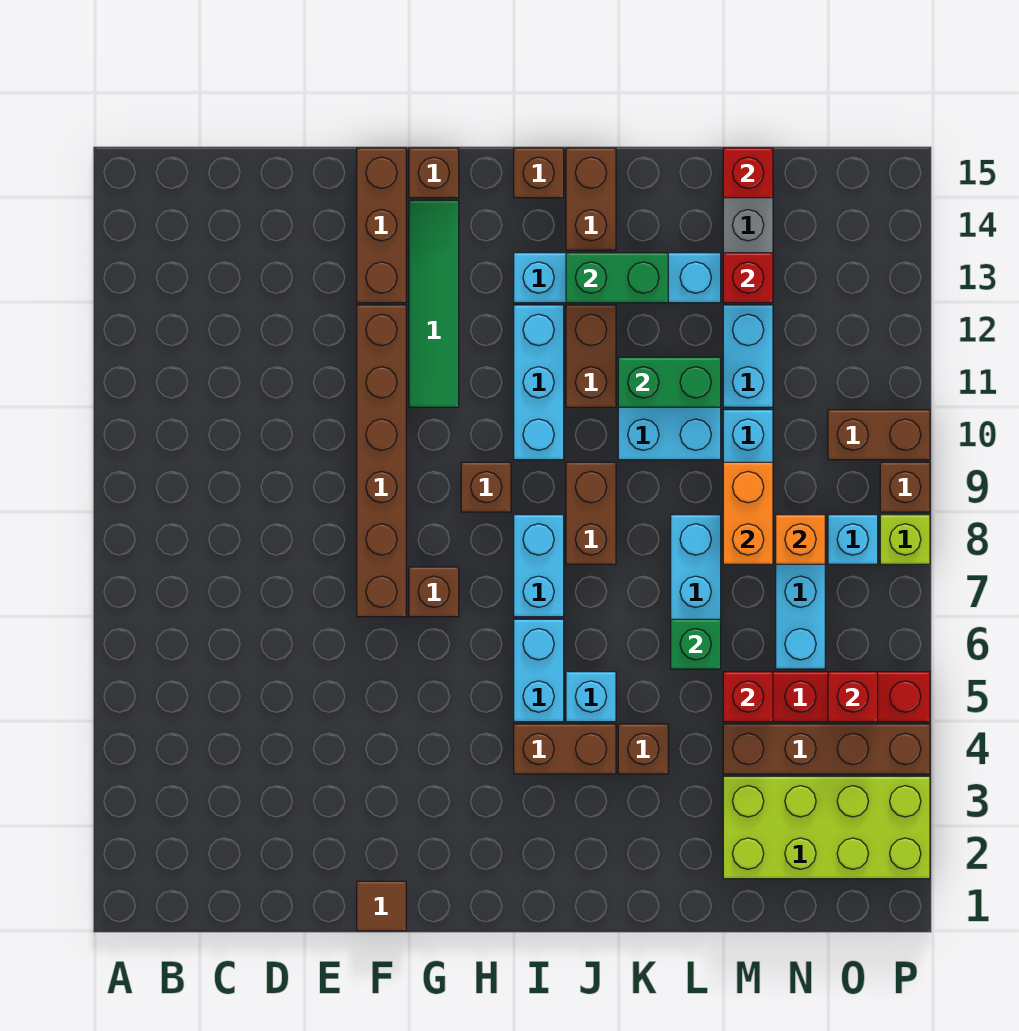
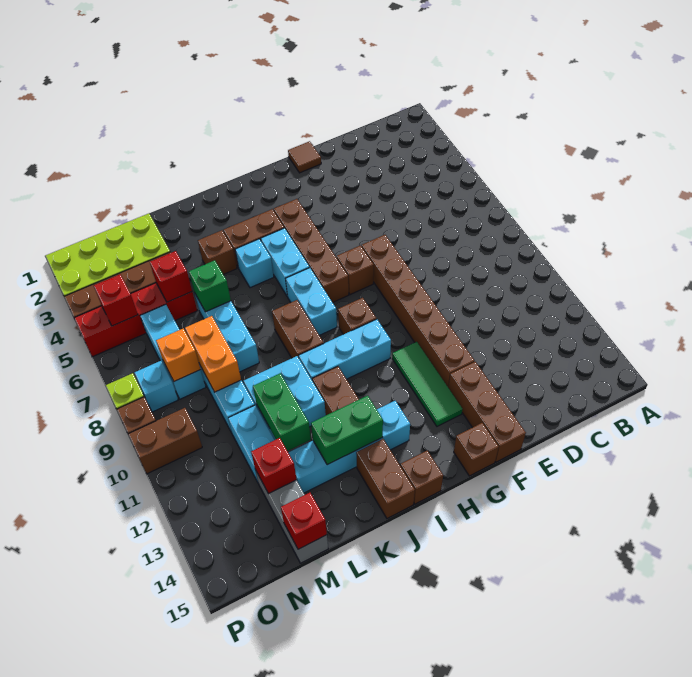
green 1x4 tile [409,200,459,407] -> green 1x3 tile [392,342,463,426]
none -> brown 1x4 brick [274,199,349,303]
cyan 1x3 brick [514,305,564,460] -> cyan 1x3 brick turned to [299,319,391,381]
green 1x2 brick [618,357,721,407] -> green 1x2 brick turned to [253,373,311,451]

